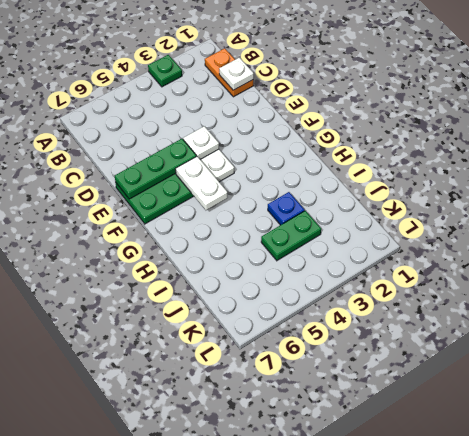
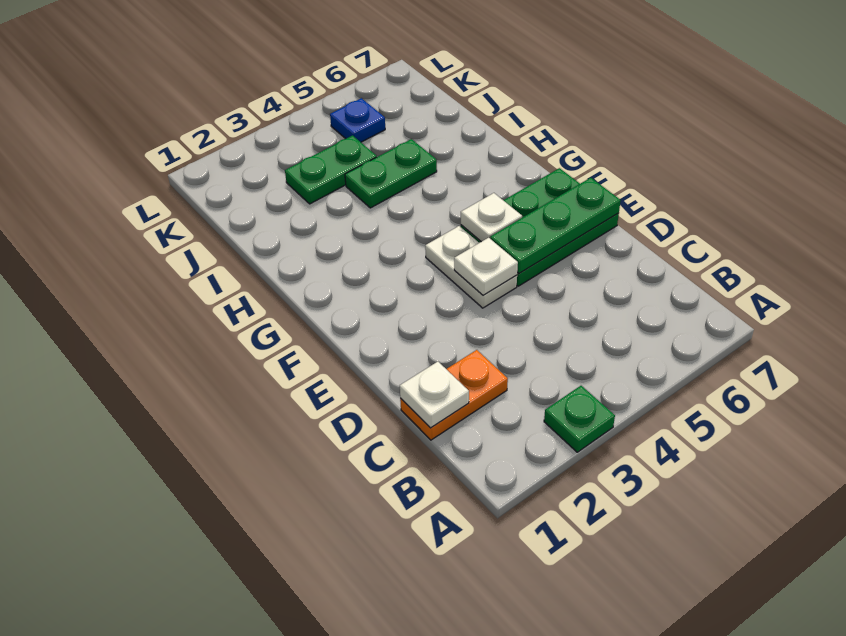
orange 1x2 plate [205,48,253,97] -> orange 1x2 plate turned to [400,350,508,440]
white 1x2 plate [176,156,228,210] -> white 1x1 plate [461,193,522,242]
blue 1x1 plate [268,192,305,225] -> blue 1x1 plate moved to [330,98,385,142]
none -> green 1x2 plate [345,139,437,208]

